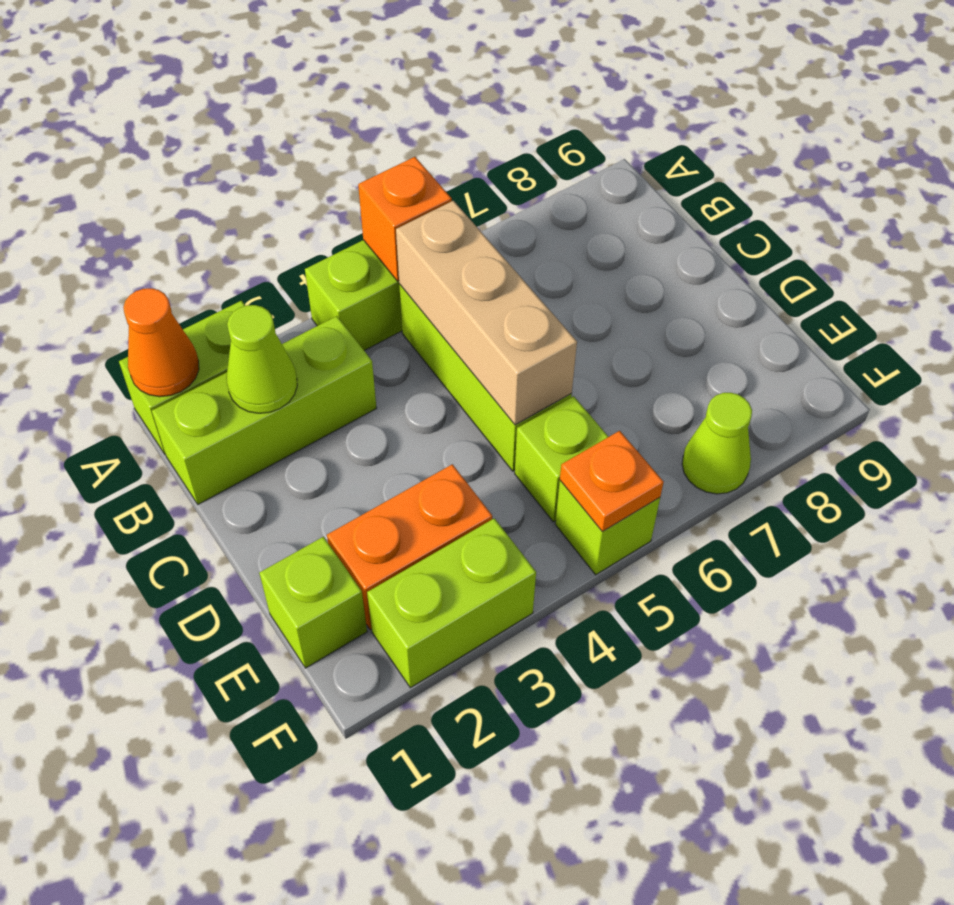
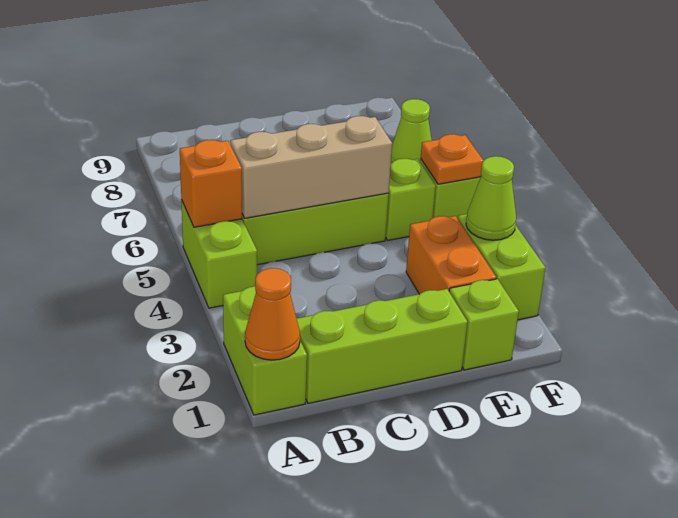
lime 1x3 brick [152,316,376,504] -> lime 1x3 brick turned to [297,289,467,404]
lime 1x1 cone [227,305,297,413] -> lime 1x1 cone moved to [466,156,516,240]

